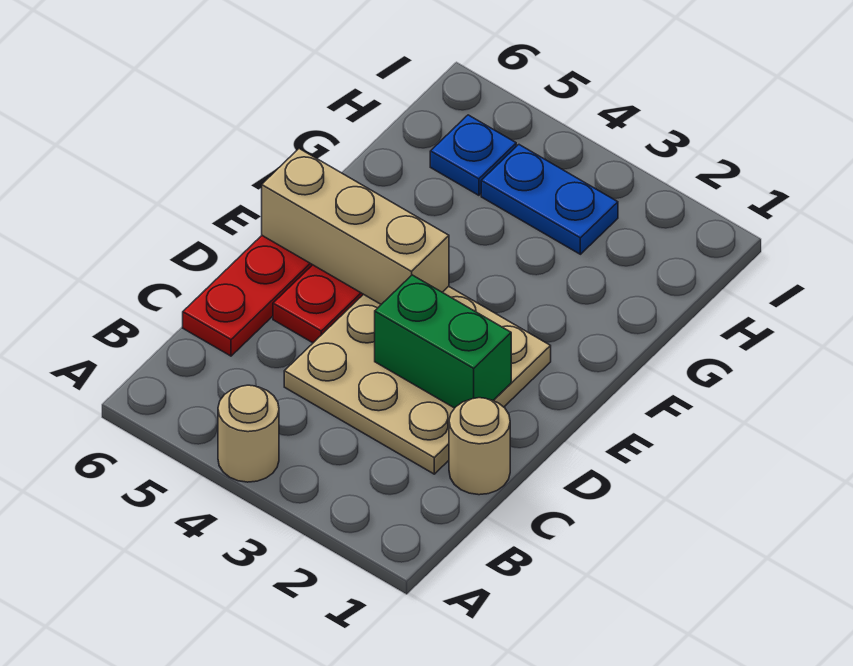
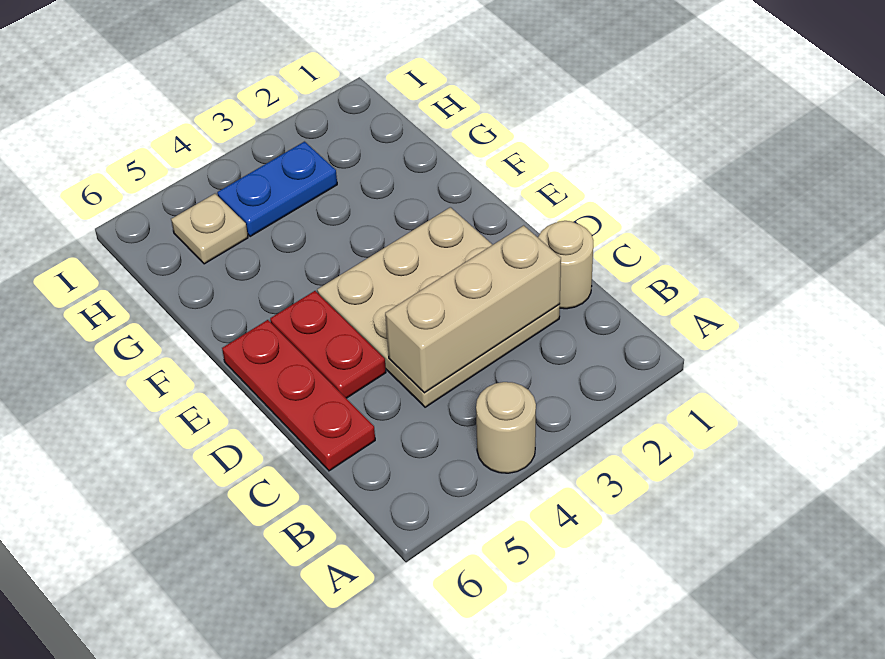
green 1x2 brick [375,275,511,408] -> none
tan 1x3 brick [262,149,449,304] -> tan 1x3 brick moved to [385,225,561,393]
blue 1x1 plate [430,115,516,195] -> tan 1x1 plate [171,194,248,264]

